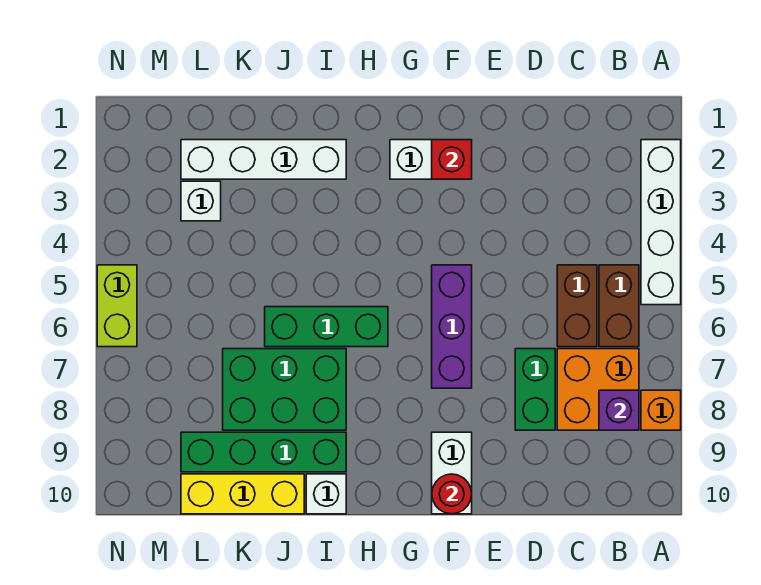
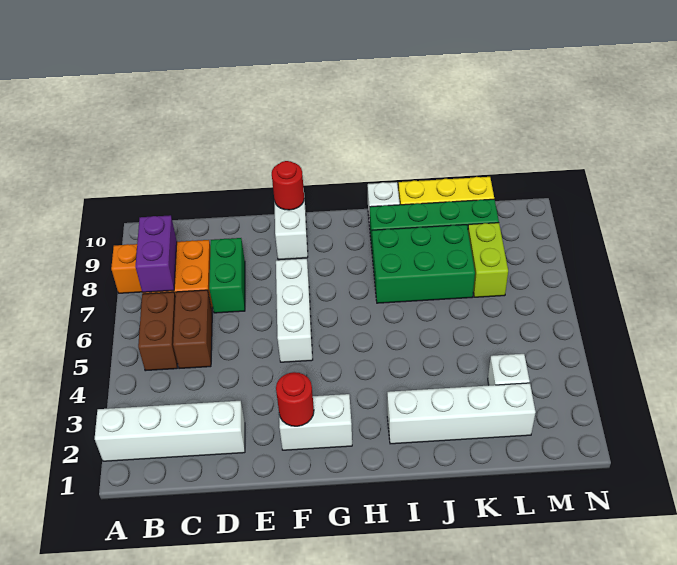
white 1x4 brick [641,140,681,305] -> white 1x4 brick turned to [95,401,245,461]
purple 1x1 brick [599,390,639,430] -> purple 1x2 brick [136,215,177,292]
red 1x1 brick [432,140,472,179] -> red 1x1 round brick [276,372,314,426]
purple 1x3 brick [432,265,472,388] -> white 1x3 brick [276,259,313,362]
green 1x3 brick [265,307,388,347] -> none
lime 1x2 brick [97,265,137,347] -> lime 1x2 brick moved to [468,223,508,297]

